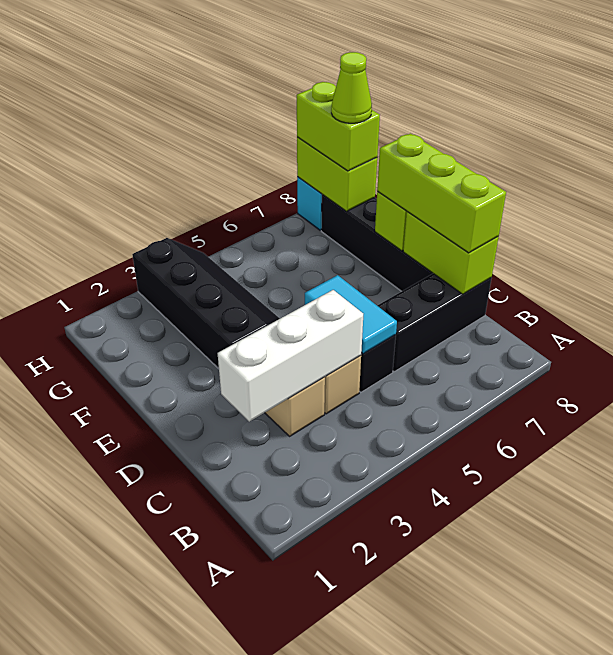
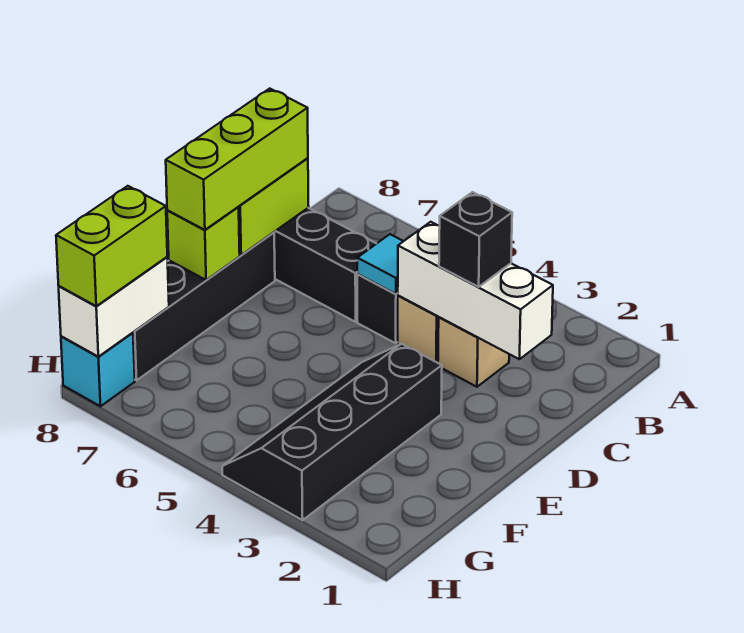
none -> black 1x1 brick [439,192,512,287]
cyan 1x2 tile [305,275,397,354] -> cyan 1x1 tile [357,234,403,294]
lime 1x2 brick [297,137,377,211] -> white 1x2 brick [59,257,169,357]
lime 1x1 cone [331,52,372,123] -> none

